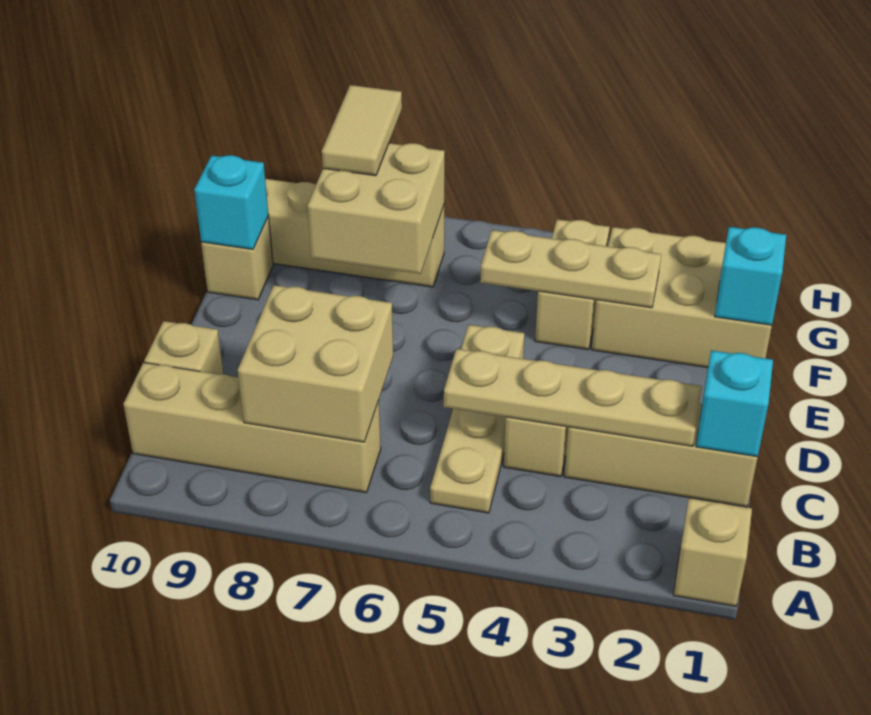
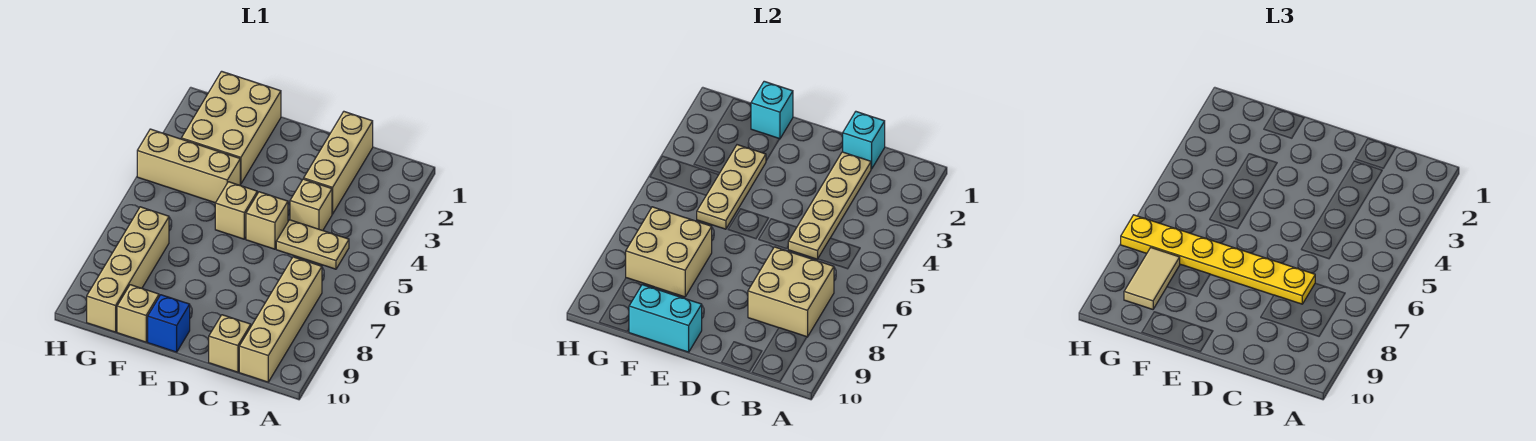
tan 1x1 brick [674,498,752,606] -> tan 1x1 brick moved to [215,182,257,239]
none -> yellow 1x6 plate [1121,215,1315,304]
none -> blue 1x1 brick [148,295,190,352]
tan 1x2 brick [535,219,610,350] -> tan 1x3 brick [137,129,240,203]
cyan 1x1 brick [194,155,268,249] -> cyan 1x2 brick [629,285,702,352]
tan 1x2 tile [322,85,402,176] -> tan 1x2 tile turned to [1124,248,1180,309]

